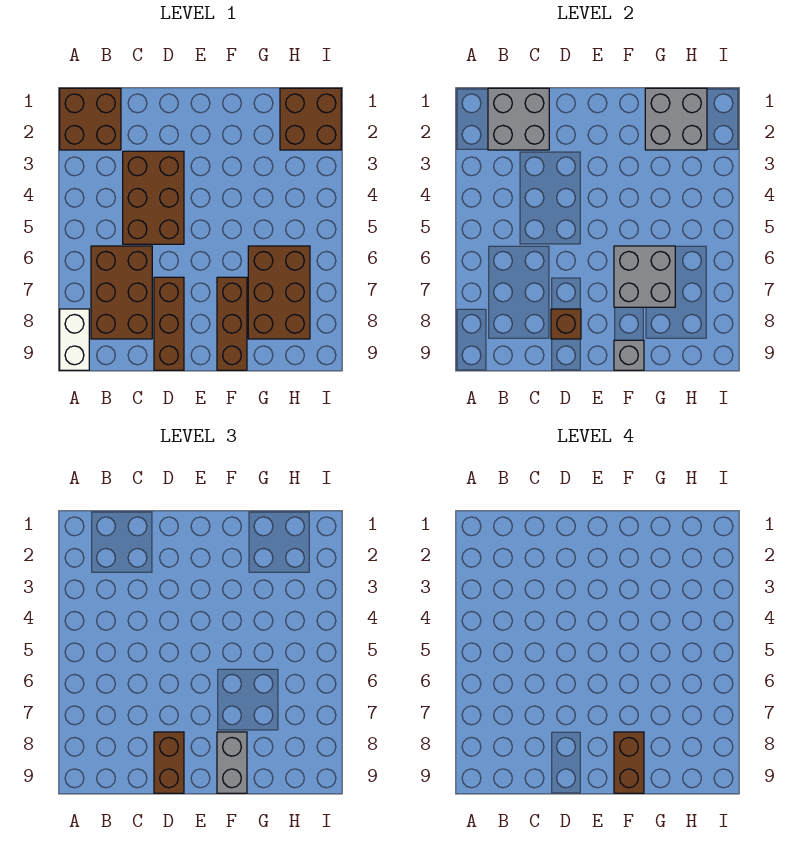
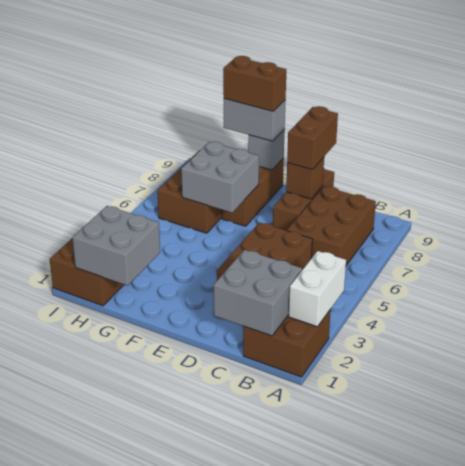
white 1x2 brick [60,309,89,370] -> white 1x2 brick moved to [289,251,346,327]
grey 1x2 brick [217,732,247,793] -> grey 1x2 brick turned to [224,99,286,141]
brown 1x2 brick [614,732,644,793] -> brown 1x2 brick turned to [223,56,286,111]

